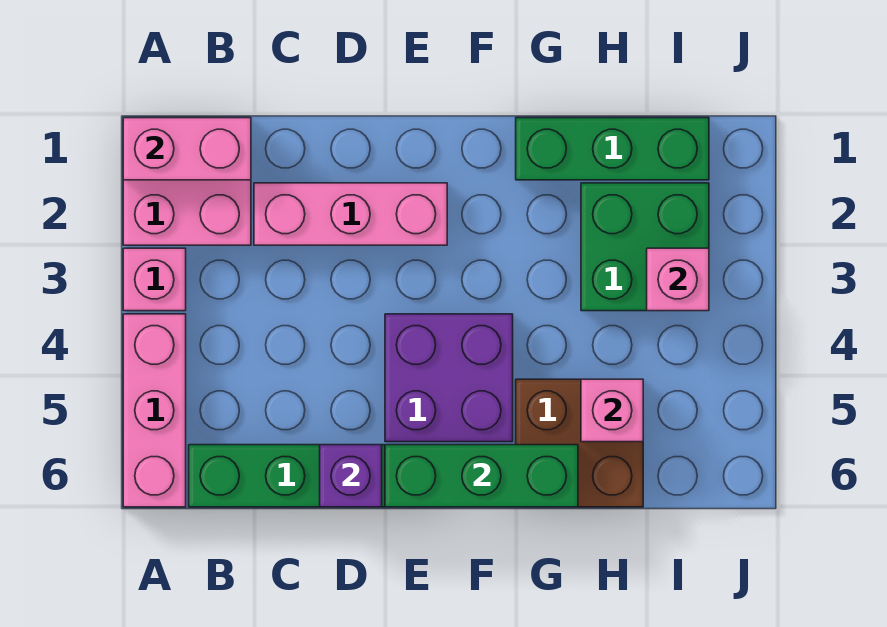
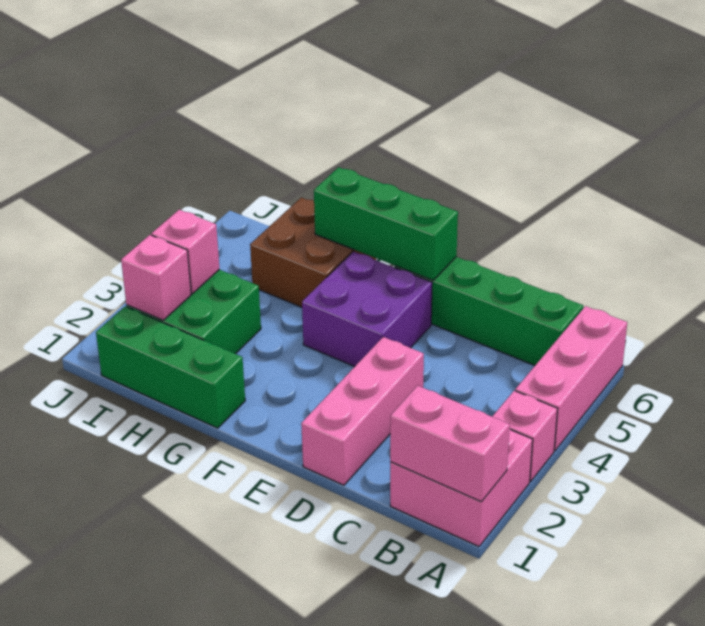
pink 1x3 brick [254,183,447,245] -> pink 1x3 brick turned to [301,337,424,485]
purple 1x1 brick [320,445,382,507] -> none
pink 1x1 brick [581,379,643,442] -> pink 1x1 brick moved to [121,235,191,320]

